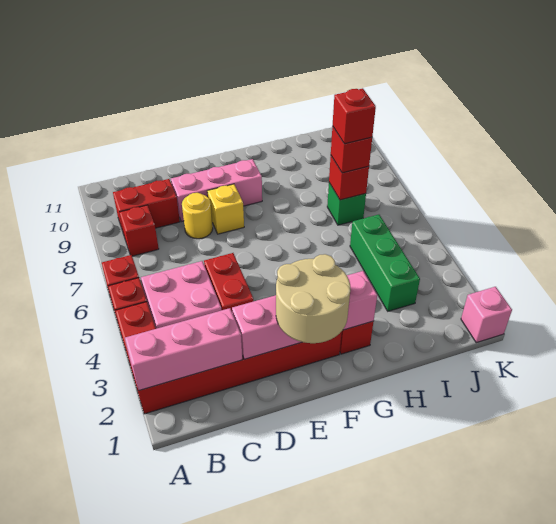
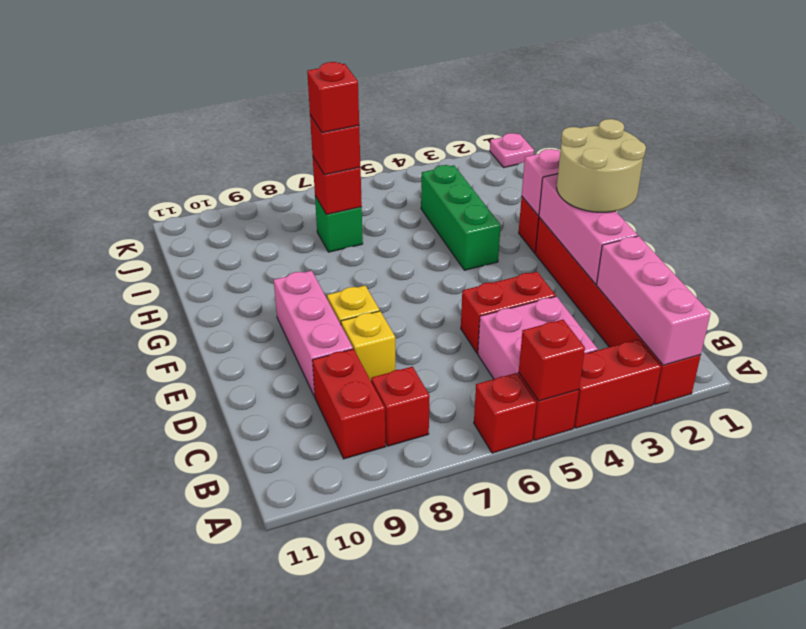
none -> red 1x1 brick [519,320,585,401]
yellow 1x1 round brick [182,193,213,239] -> yellow 1x1 brick [341,311,395,381]
green 1x3 brick [350,215,420,311] -> green 1x3 brick turned to [421,165,501,270]
pink 1x1 brick [461,287,512,343] -> pink 1x1 plate [490,133,534,167]

